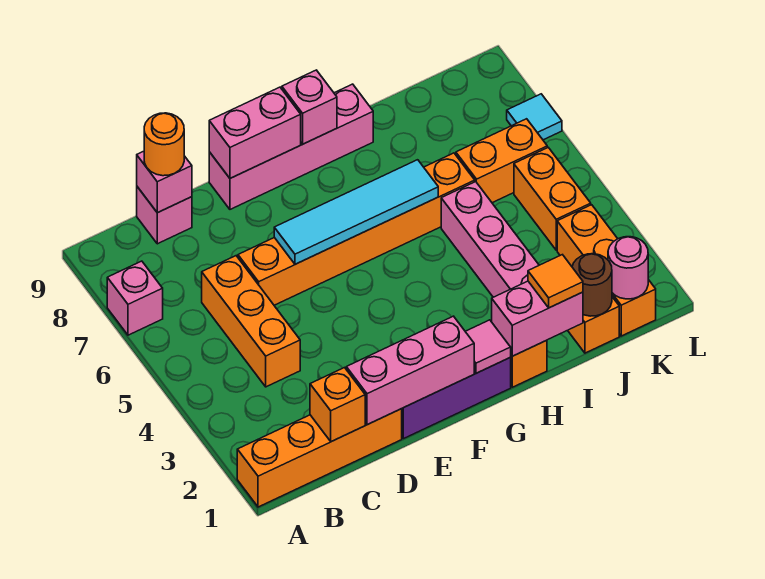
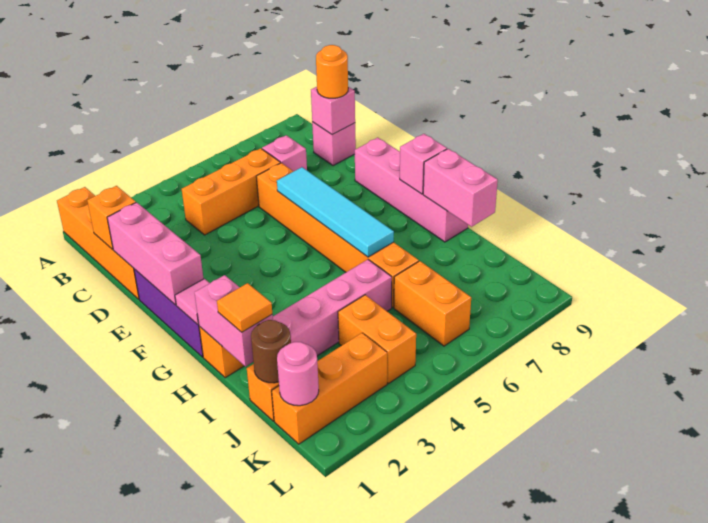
pink 1x1 brick [107,261,163,335] -> pink 1x1 brick moved to [262,135,307,171]
pink 1x2 brick [209,87,301,178] -> pink 1x2 brick moved to [423,149,498,227]
orange 1x2 brick [514,148,591,250] -> orange 1x2 brick turned to [338,295,416,383]
cyan 1x1 tile [507,94,562,140] -> none

